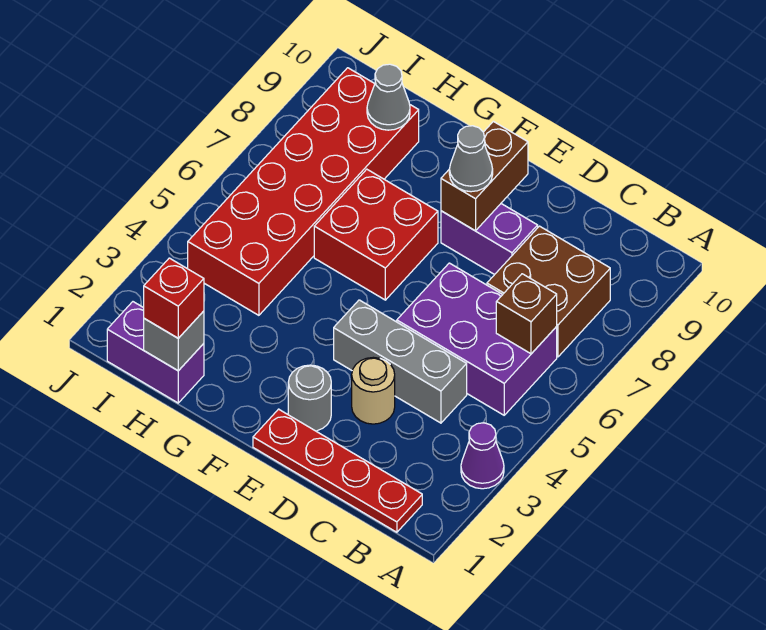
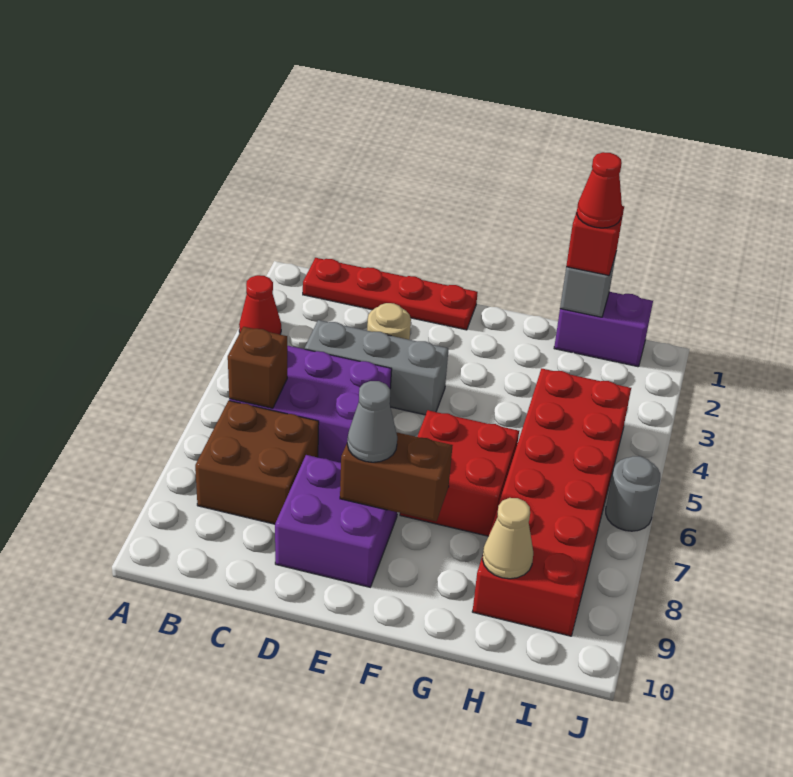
purple 1x1 cone [461,423,504,489] -> red 1x1 cone [239,275,281,334]
purple 1x2 brick [441,204,538,275] -> purple 2x2 brick [275,455,397,587]
grey 1x1 round brick [288,365,331,431] -> grey 1x1 round brick moved to [606,456,660,531]
brown 1x2 brick [441,121,528,231] -> brown 1x2 brick turned to [340,432,453,521]
none -> red 1x1 cone [577,152,622,228]
grey 1x1 cone [367,64,410,130] -> tan 1x1 cone [482,498,533,579]

